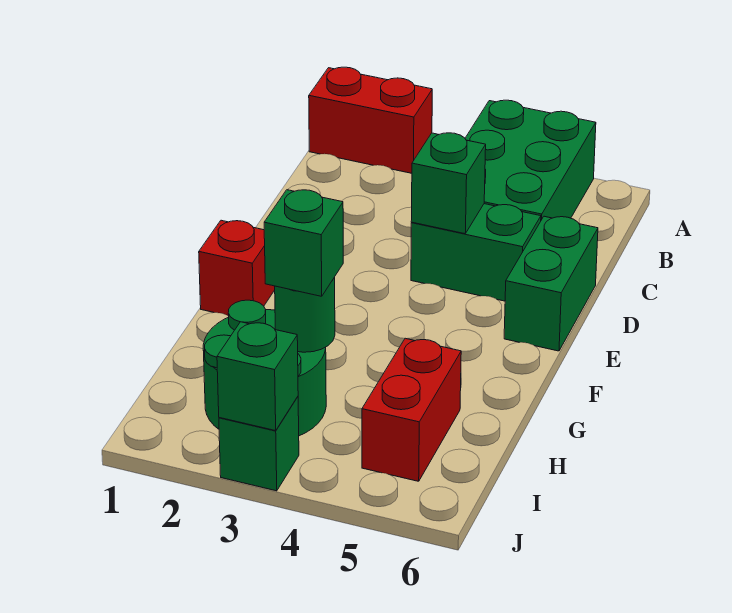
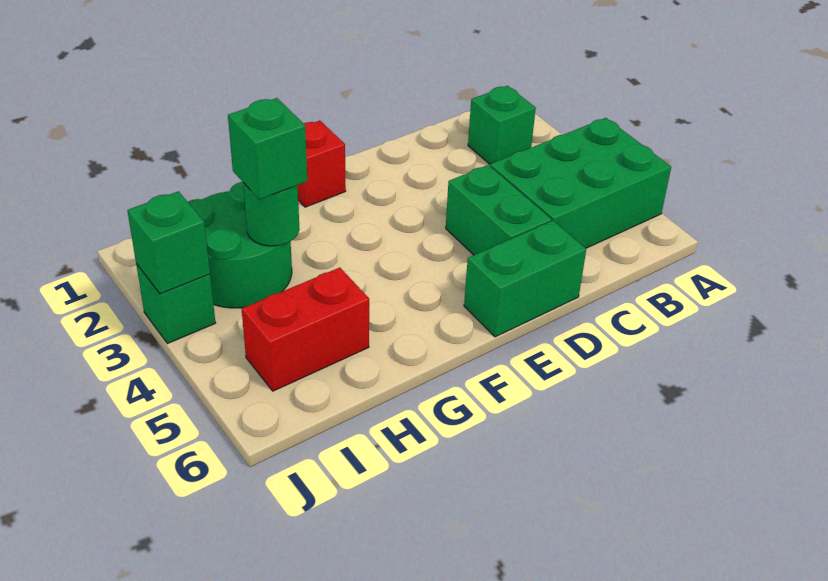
red 1x2 brick [309,67,432,173] -> none
green 1x1 brick [411,133,486,234] -> green 1x1 brick moved to [468,86,536,164]

